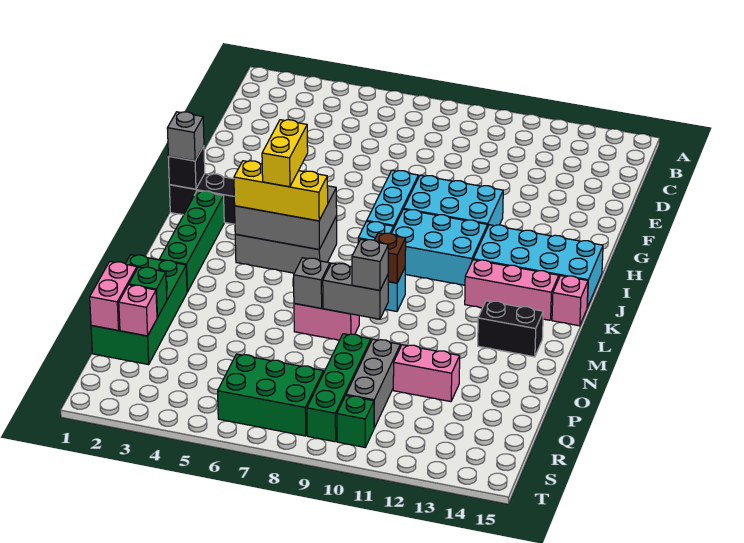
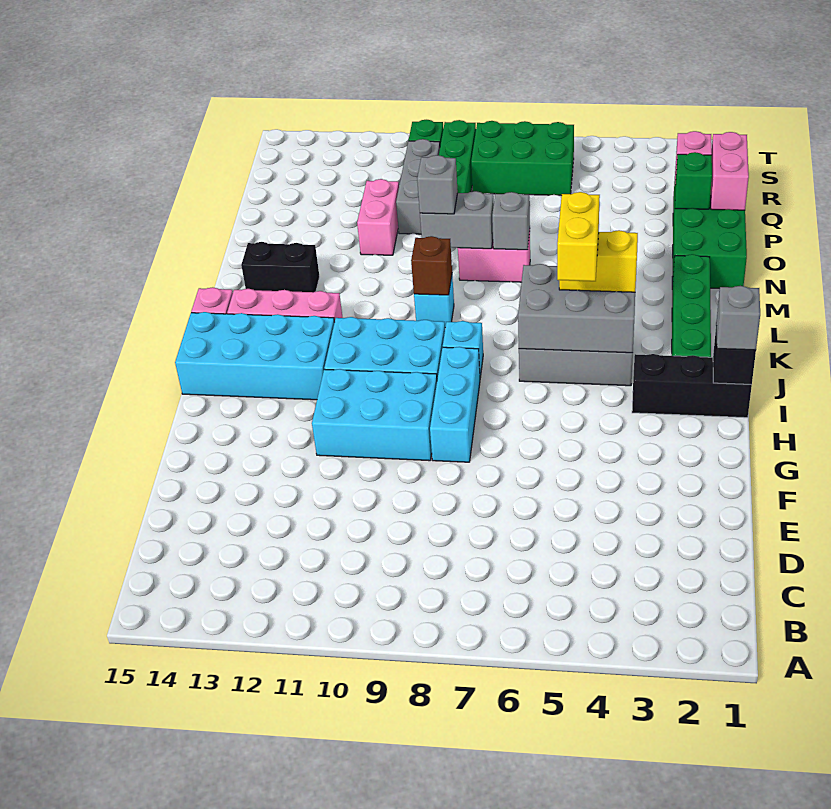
yellow 1x3 brick [234,161,328,221] -> yellow 1x2 brick [559,230,638,292]
pink 1x2 brick [393,345,460,402] -> pink 1x2 brick turned to [357,179,399,255]

